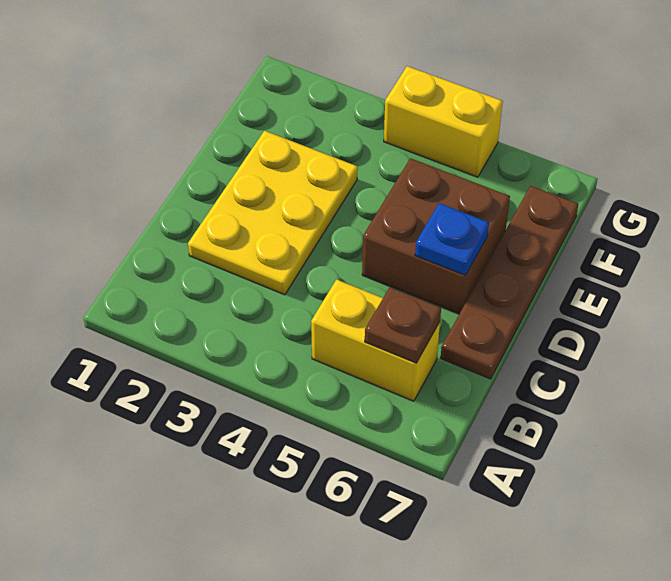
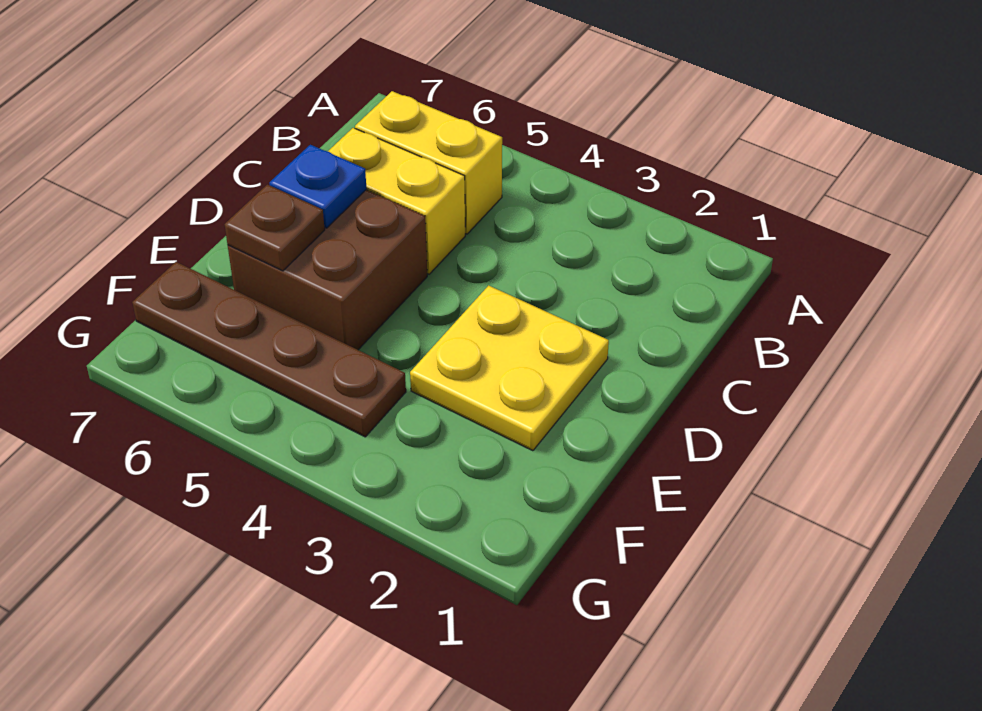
brown 1x1 plate [365,287,441,363] -> brown 1x1 plate moved to [224,184,325,271]
yellow 2x3 plate [188,131,358,295] -> yellow 2x2 plate [410,285,609,451]
brown 1x4 plate [441,186,578,379] -> brown 1x4 plate turned to [132,262,406,437]
yellow 1x2 brick [384,66,503,177] -> yellow 1x2 brick moved to [328,128,465,274]

